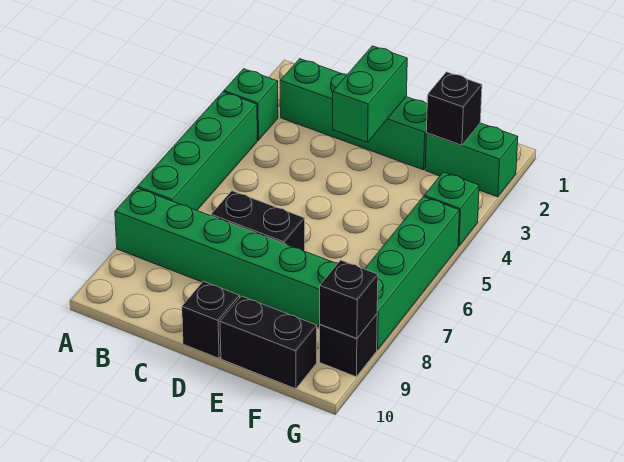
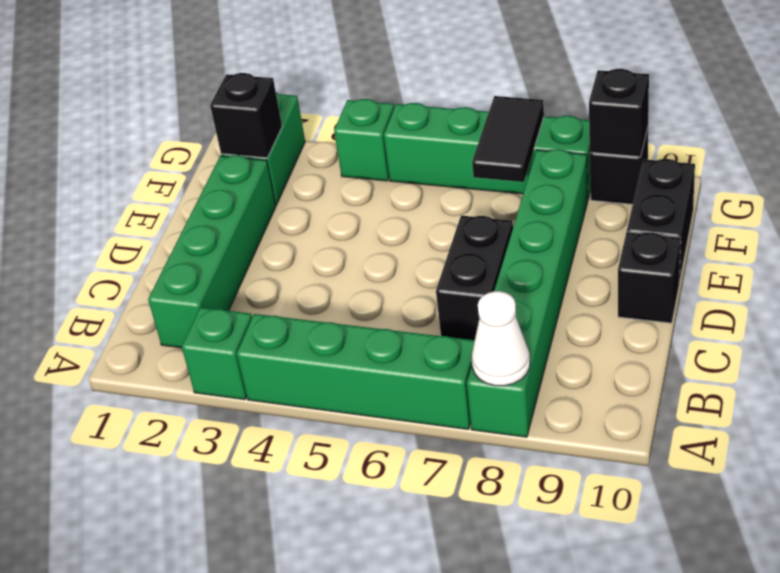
none -> white 1x1 cone [472,291,530,386]
green 1x2 brick [333,46,407,142] -> none
none -> black 1x2 tile [472,96,544,182]

